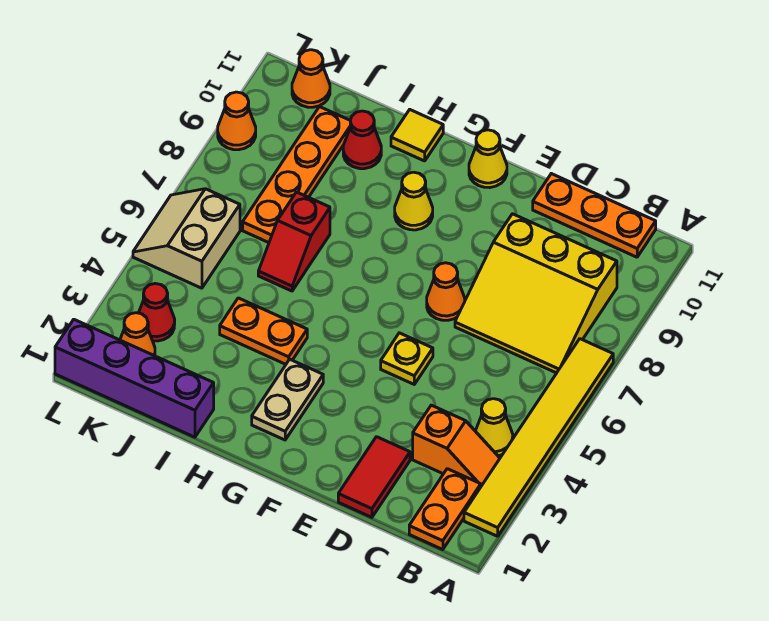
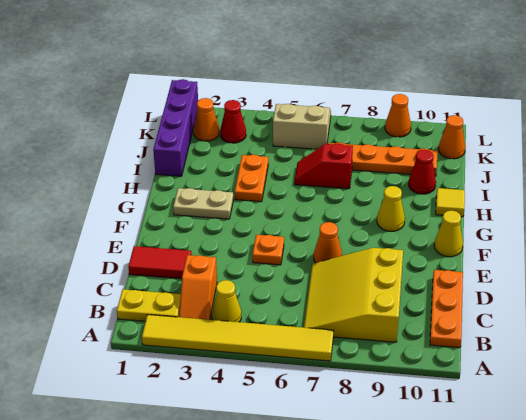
orange 1x2 plate [409,469,481,550] -> yellow 1x2 plate [117,289,181,321]
yellow 1x1 plate [381,333,433,384] -> orange 1x1 plate [253,235,284,265]

